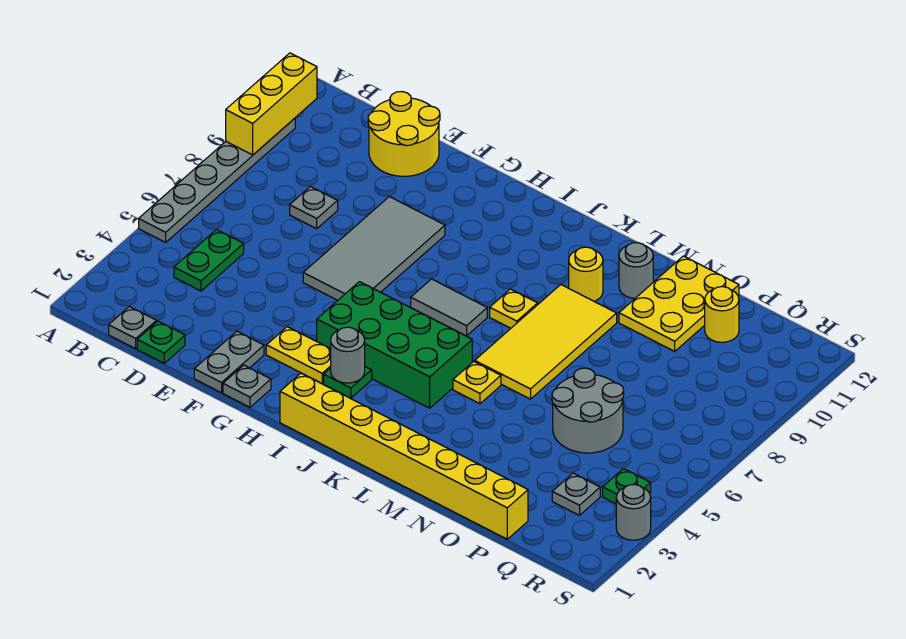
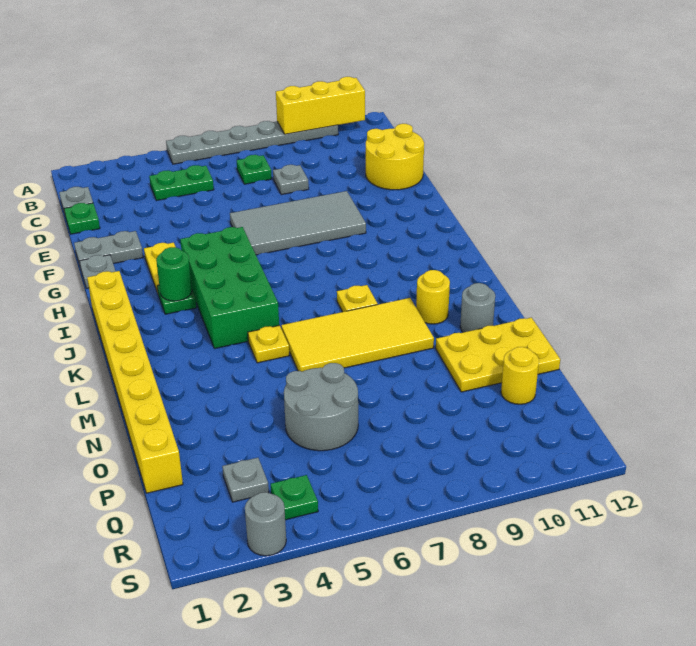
none -> green 1x1 plate [237,155,272,184]
grey 1x1 round brick [331,327,365,383] -> green 1x1 round brick [156,247,192,301]
grey 1x2 tile [411,279,487,336] -> none

